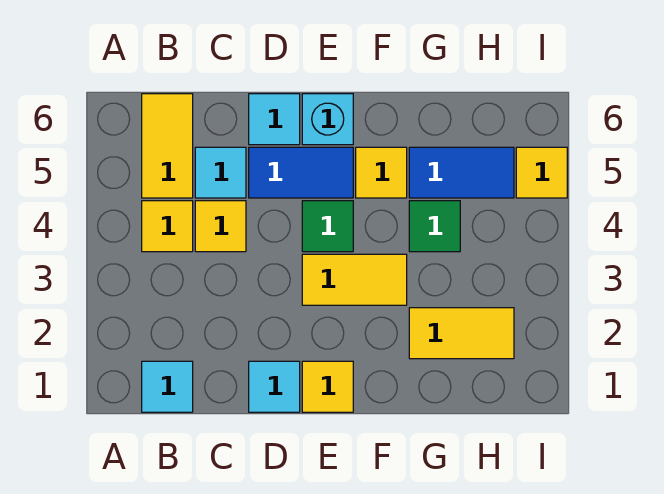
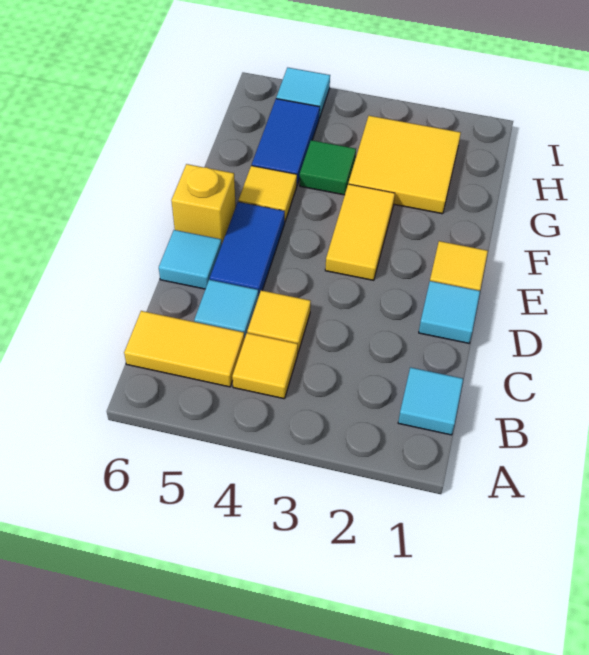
green 1x1 tile [302,201,353,252] -> none
cyan 1x1 brick [302,94,353,145] -> yellow 1x1 brick [171,164,236,243]
yellow 1x2 tile [409,308,514,359] -> yellow 2x2 tile [348,116,461,214]
yellow 1x1 tile [516,147,567,198] -> cyan 1x1 tile [276,67,330,118]

